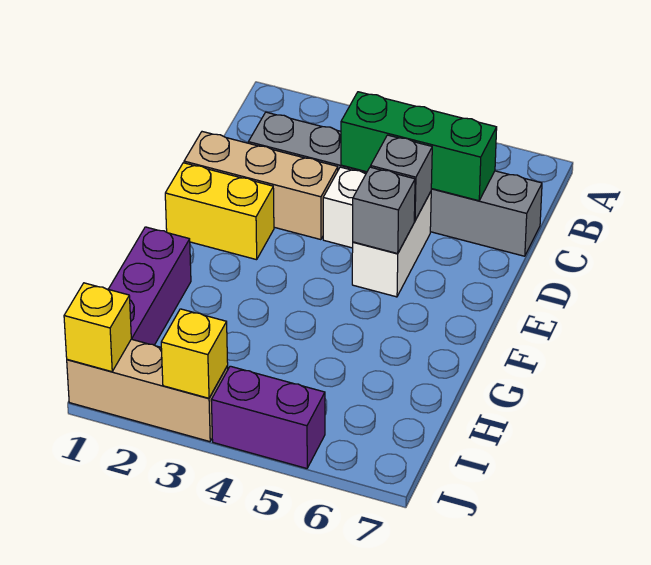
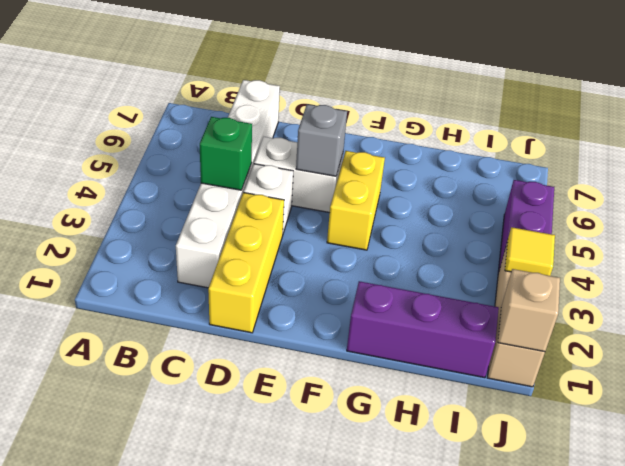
grey 1x6 brick [248,112,542,256] -> white 1x6 brick [176,80,280,288]
green 1x3 brick [341,92,497,201] -> green 1x1 brick [200,117,252,190]
tan 1x3 brick [184,132,338,240] -> yellow 1x3 brick [208,193,284,333]
grey 1x1 brick [371,135,432,221] -> none
yellow 1x2 brick [165,163,274,260] -> yellow 1x2 brick moved to [327,151,385,250]
yellow 1x1 brick [64,283,131,372] -> tan 1x1 brick [498,269,560,352]
yellow 1x1 brick [161,309,228,398] -> yellow 1x1 tile [505,227,555,276]

